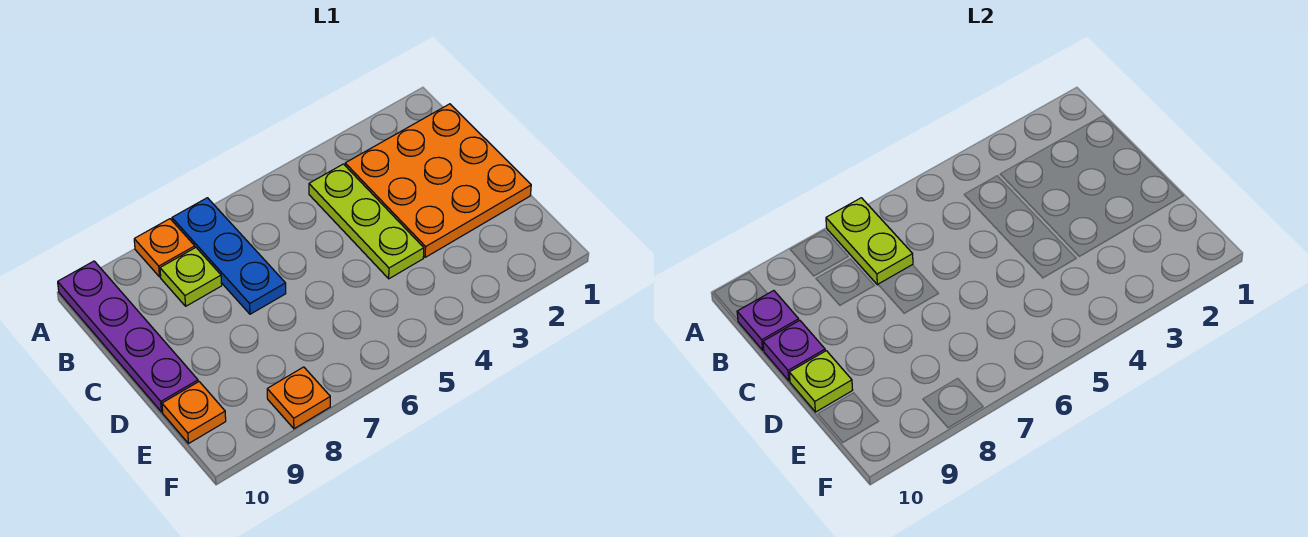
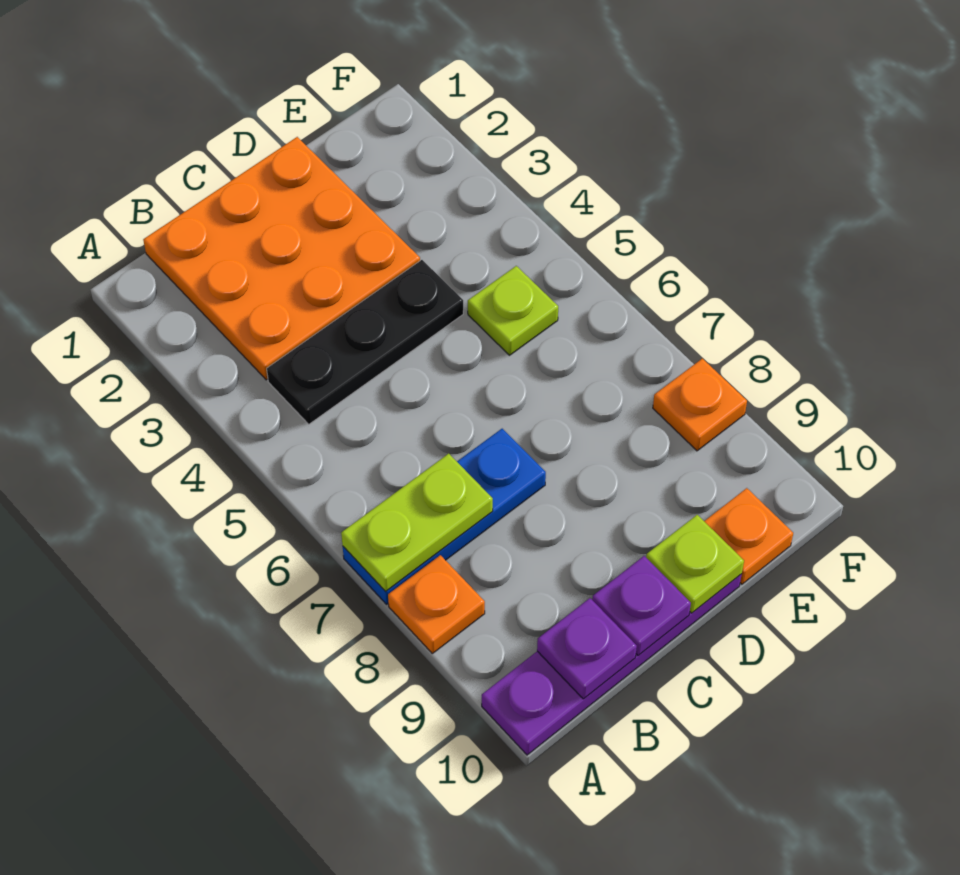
lime 1x3 plate [309,164,424,279] -> black 1x3 plate [267,260,463,424]
lime 1x1 plate [160,248,222,306] -> lime 1x1 plate moved to [468,266,558,355]

